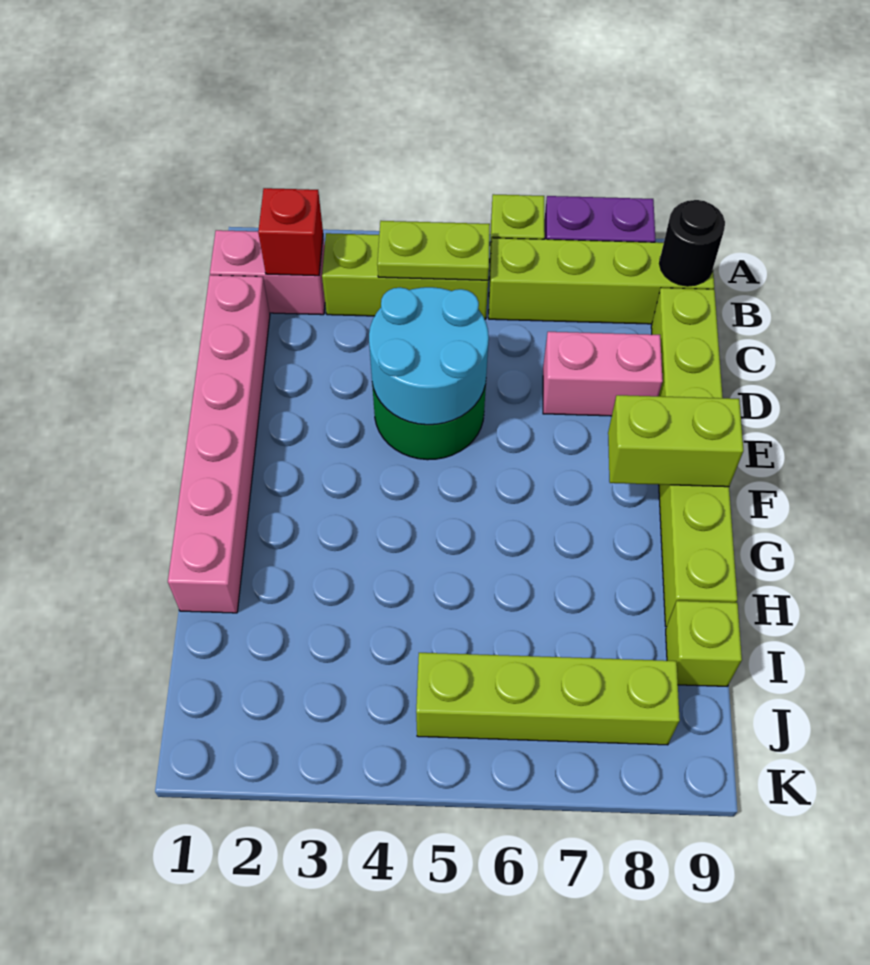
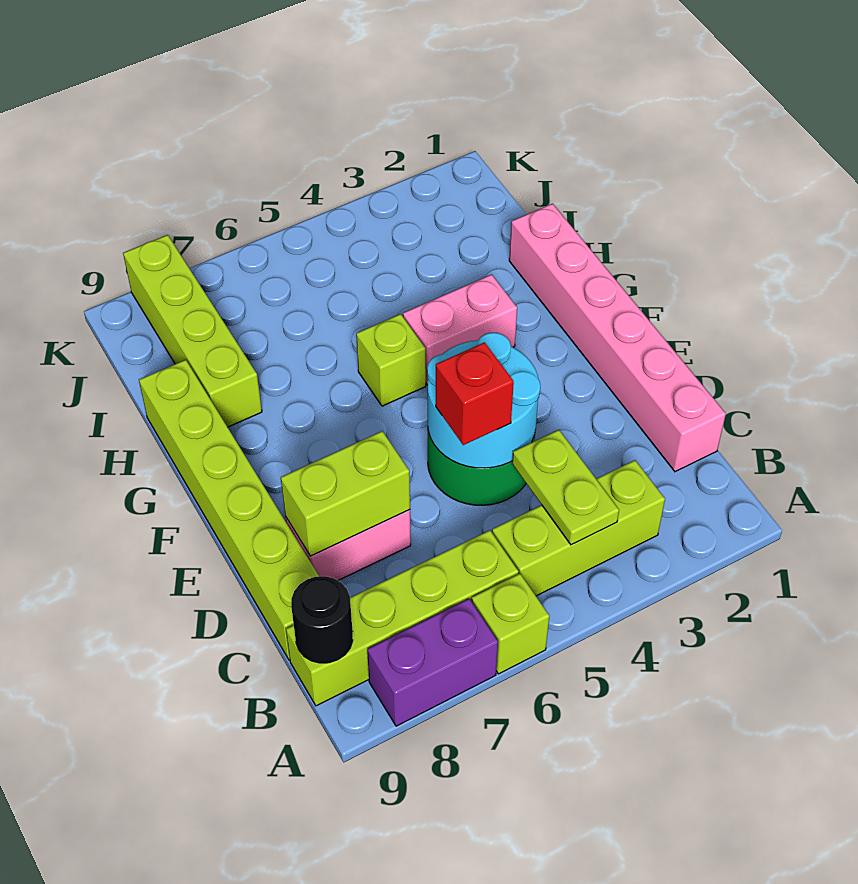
pink 1x2 brick [210,230,325,315] -> pink 1x2 brick moved to [403,275,517,385]
red 1x1 brick [258,188,323,276] -> red 1x1 brick moved to [436,342,514,445]
lime 1x2 plate [377,221,490,280] -> lime 1x2 plate turned to [512,430,619,545]
lime 1x2 brick [608,395,744,487] -> lime 1x2 brick moved to [281,431,410,556]
lime 1x1 brick [666,601,742,686] -> lime 1x1 brick moved to [356,314,426,406]
lime 1x4 brick [416,653,680,745] -> lime 1x4 brick turned to [123,235,262,427]

